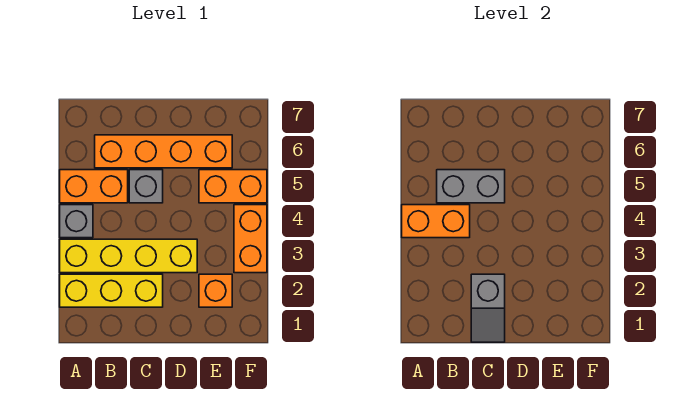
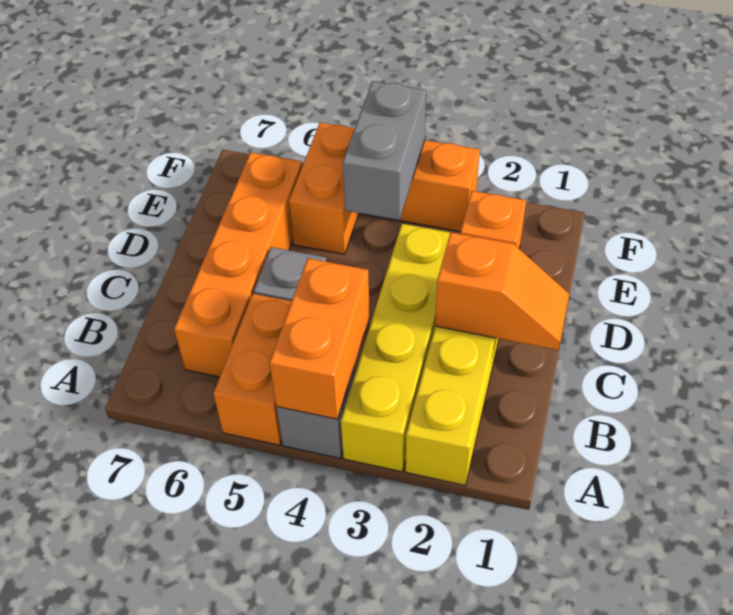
grey 1x2 brick [437,170,505,203] -> grey 1x2 brick moved to [343,81,426,220]
grey 1x2 slope [471,274,505,342] -> orange 1x2 slope [435,232,569,350]

